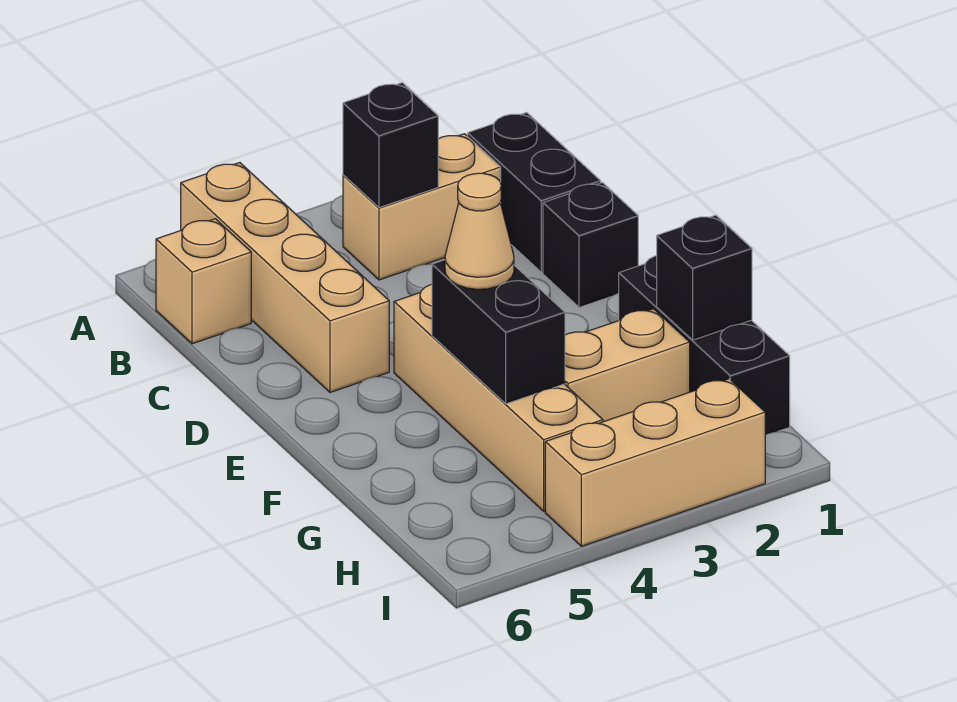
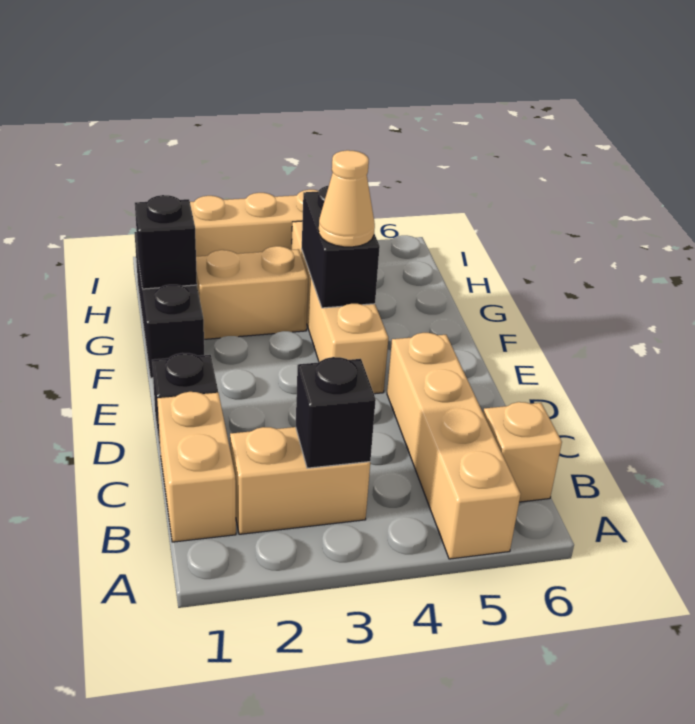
black 1x2 brick [468,113,601,272] -> tan 1x2 brick [157,392,236,542]

